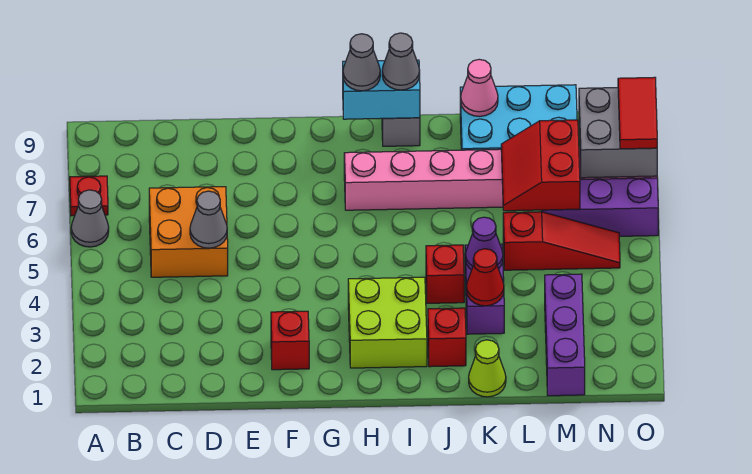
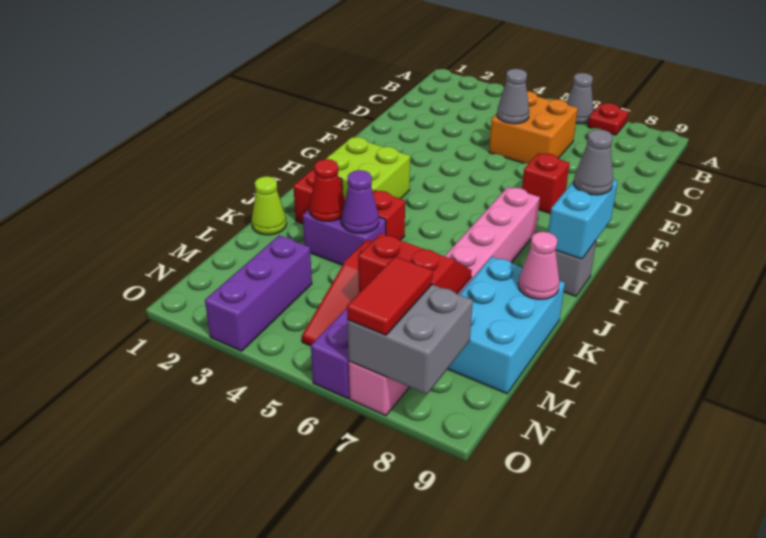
red 1x1 brick [271,311,309,370] -> red 1x1 brick moved to [522,153,569,214]
grey 1x1 cone [382,33,420,90] -> none
purple 1x3 brick [545,274,585,396] -> purple 1x3 brick turned to [205,236,312,351]
red 1x2 tile [618,77,657,149] -> red 1x2 tile turned to [347,256,433,335]

